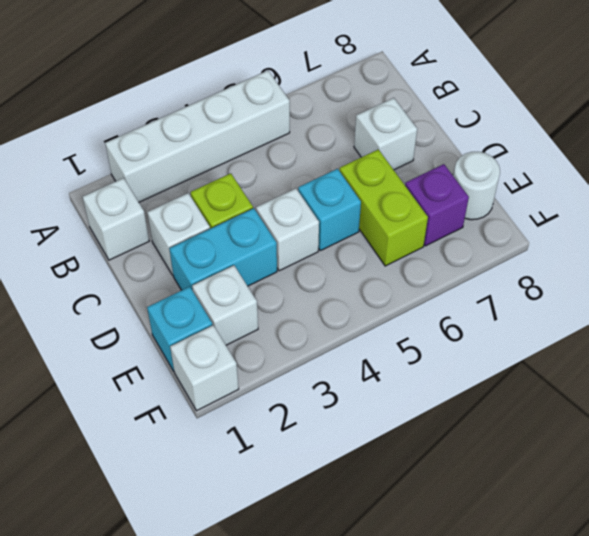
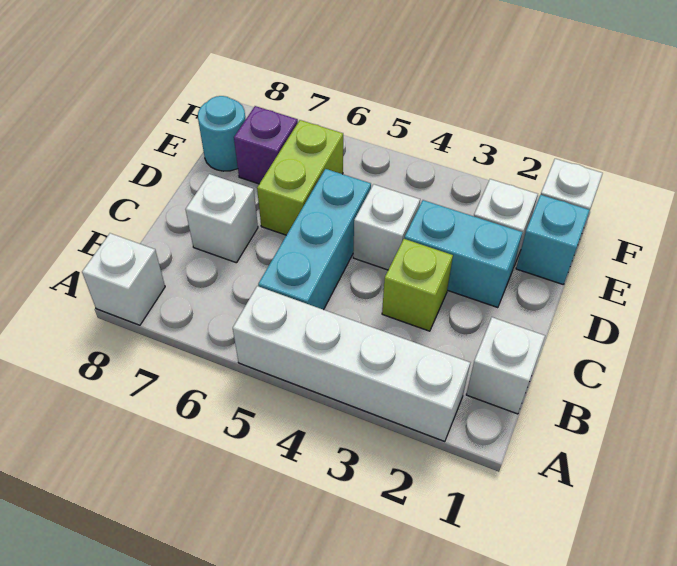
white 1x1 brick [147,193,210,275] -> white 1x1 brick moved to [82,233,165,325]
cyan 1x1 brick [298,169,361,251] -> cyan 1x3 brick [258,169,371,310]
white 1x1 round brick [453,152,500,220] -> cyan 1x1 round brick [198,96,246,171]

